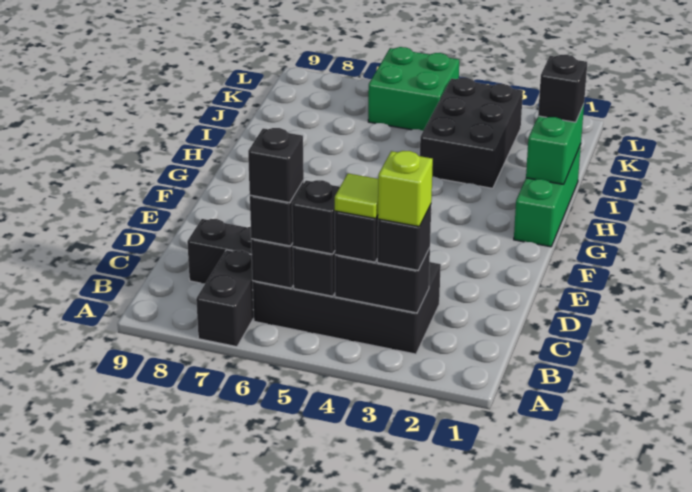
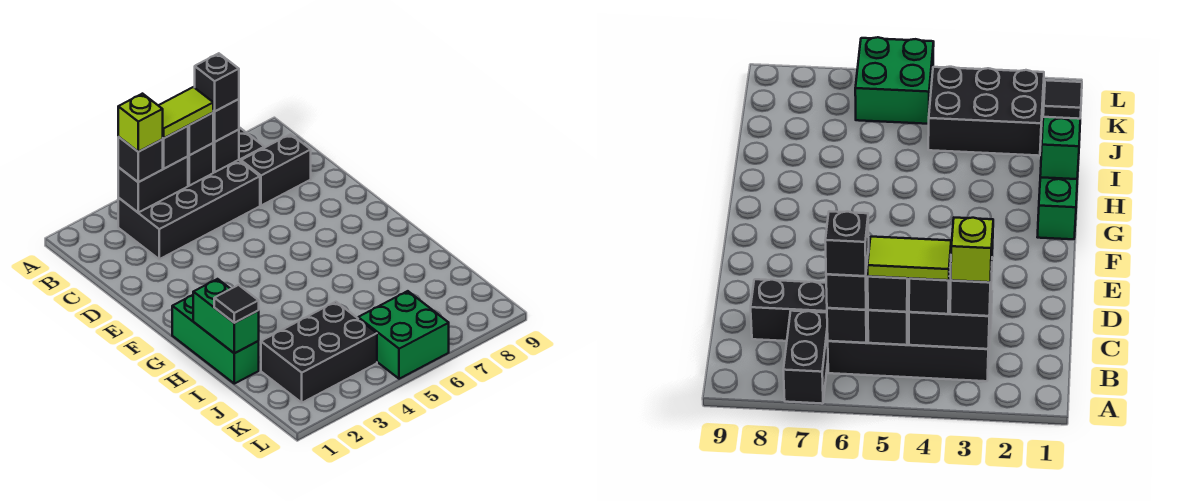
lime 1x1 tile [335,173,378,219] -> lime 1x2 tile [158,87,213,138]
black 1x1 brick [538,55,587,122] -> black 1x1 tile [214,285,259,323]
black 2x3 brick [420,78,523,188] -> black 2x3 brick turned to [261,302,377,403]

